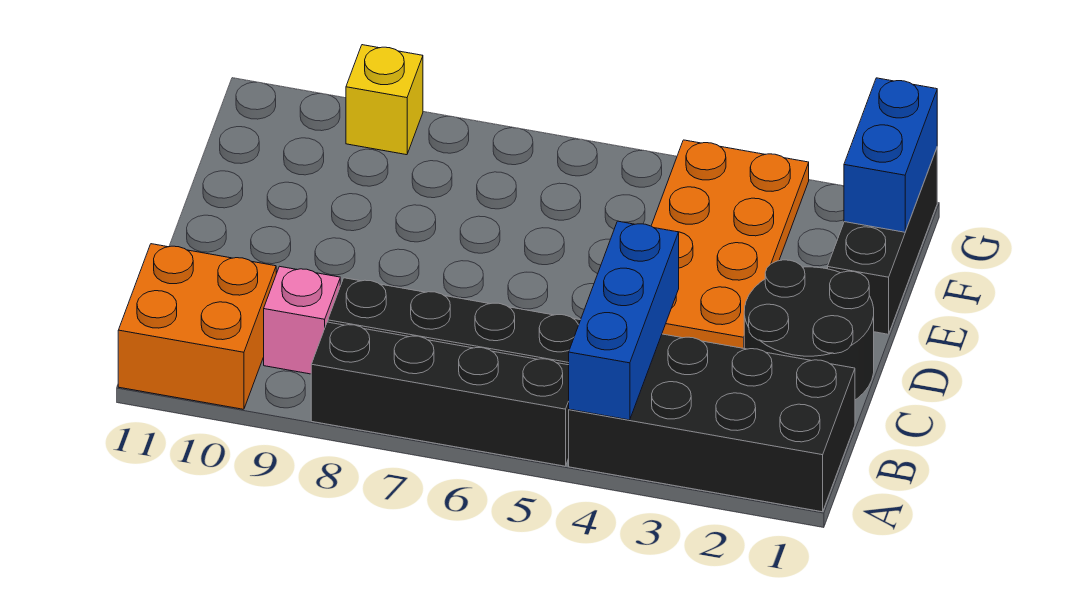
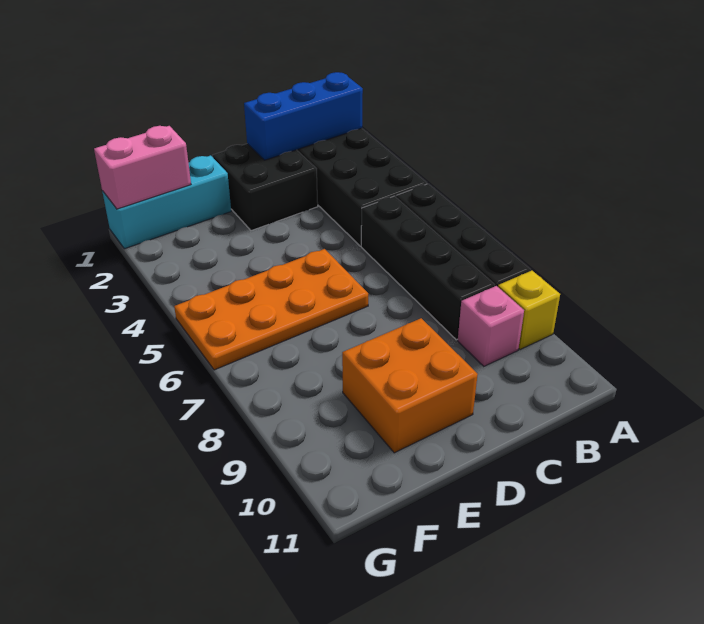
blue 1x3 brick [569,221,679,420] -> blue 1x3 brick moved to [244,72,363,160]
orange 2x2 brick [118,244,276,409] -> orange 2x2 brick moved to [342,318,478,453]
black 2x2 round brick [744,260,874,400] -> black 2x2 brick [213,144,318,231]
orange 2x4 plate [651,140,809,348] -> orange 2x4 plate moved to [174,249,368,370]
black 1x3 brick [828,149,937,334] -> cyan 1x3 brick [102,155,231,249]
blue 1x2 brick [844,78,937,232] -> pink 1x2 brick [94,126,191,209]
yellow 1x1 brick [346,45,423,155] -> yellow 1x1 brick moved to [498,271,560,350]

